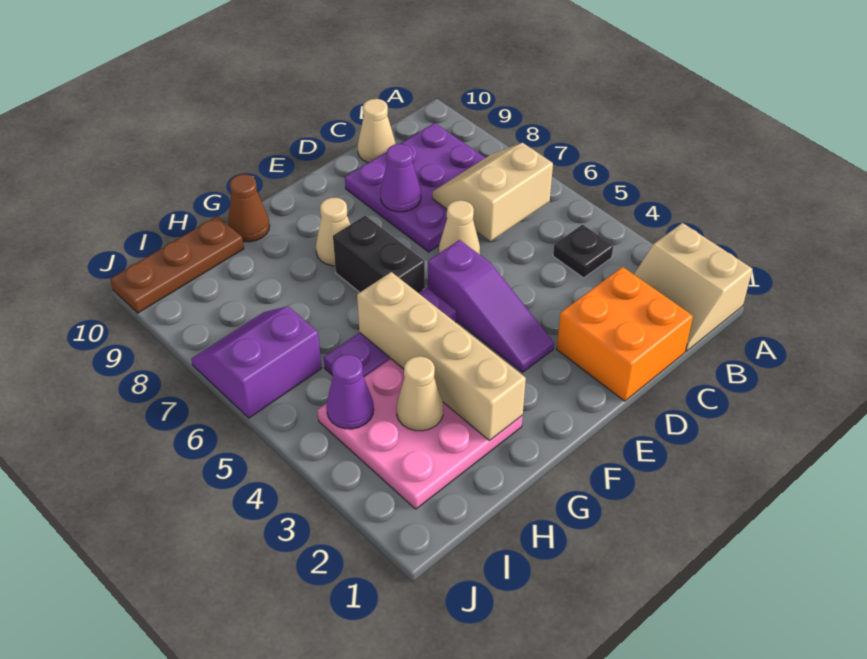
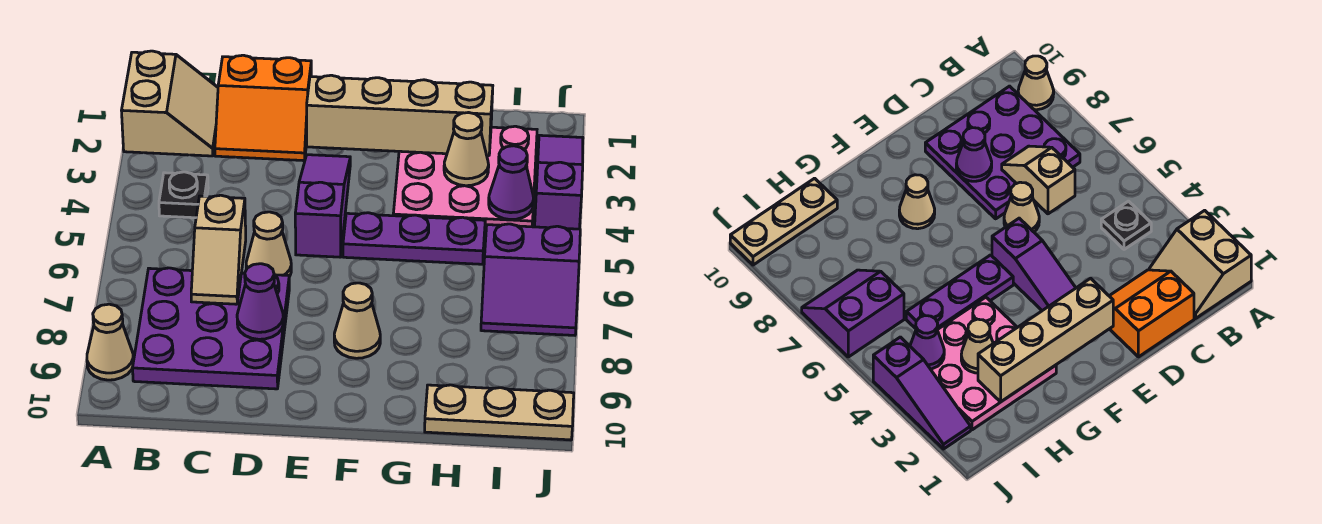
tan 2x2 slope [432,143,553,241] -> tan 1x2 slope [191,195,246,304]
orange 2x2 brick [557,267,693,401] -> orange 2x2 slope [215,55,311,161]
tan 1x1 cone [358,99,396,163] -> tan 1x1 cone moved to [87,304,133,380]
black 1x2 brick [333,215,425,293] -> none
tan 1x4 brick [357,272,526,441] -> tan 1x4 brick turned to [307,75,493,156]
brown 1x1 cone [228,174,270,242] -> none
brown 1x3 plate [110,216,244,313] -> tan 1x3 plate [425,385,574,440]
none -> purple 1x3 slope [535,135,583,229]

